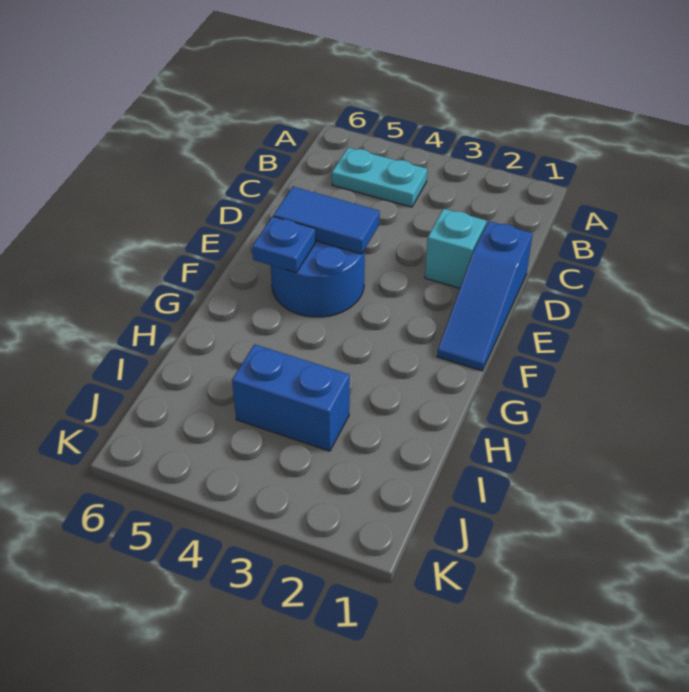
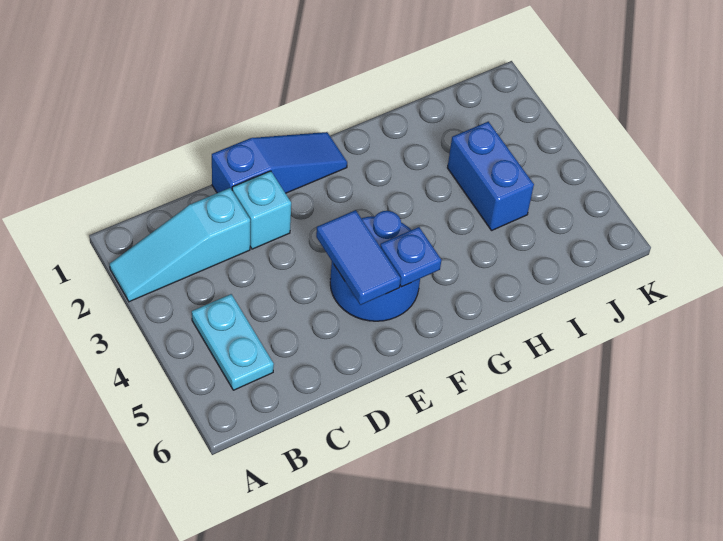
none -> cyan 1x3 slope [110,188,250,302]

